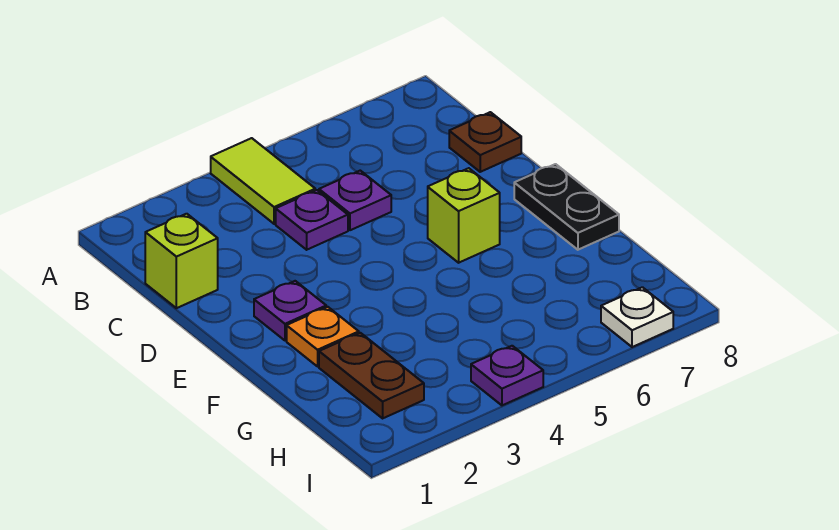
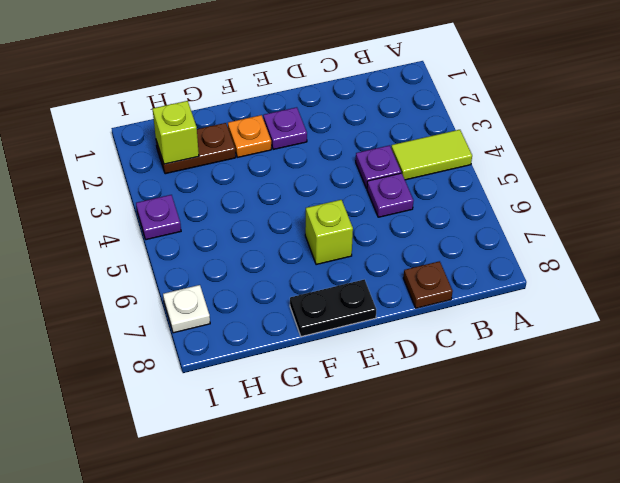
lime 1x1 brick [145,214,218,308] -> lime 1x1 brick moved to [153,101,199,164]

